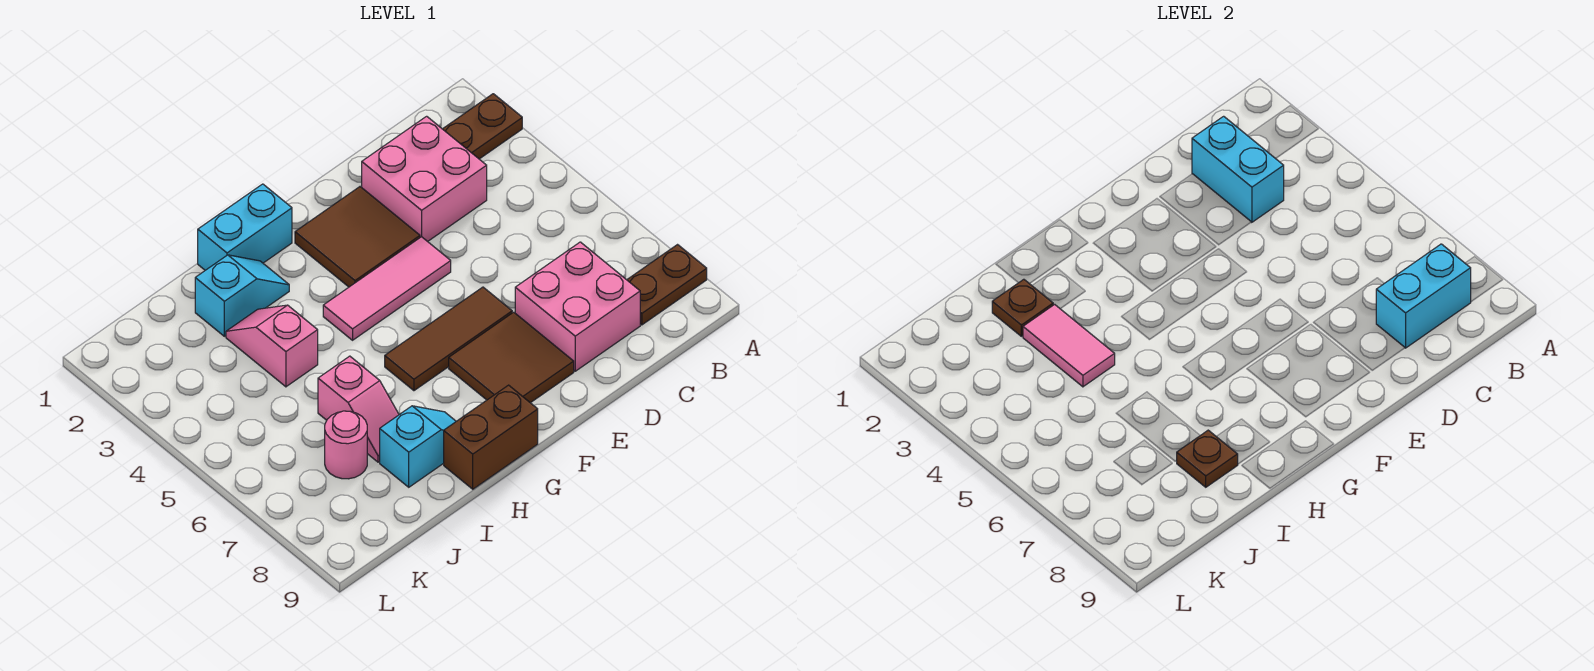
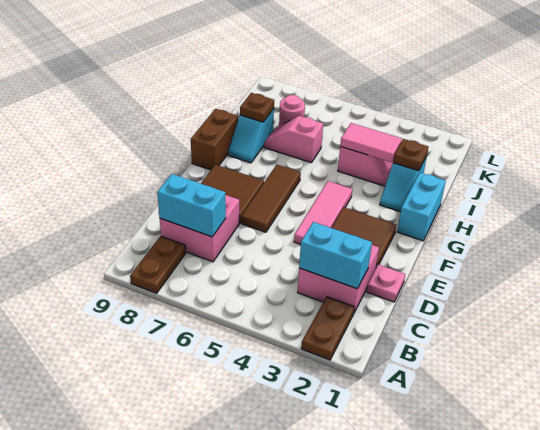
cyan 1x2 brick [1376,244,1471,348] -> cyan 1x2 brick turned to [157,174,226,237]
none -> pink 1x1 plate [367,265,405,302]

